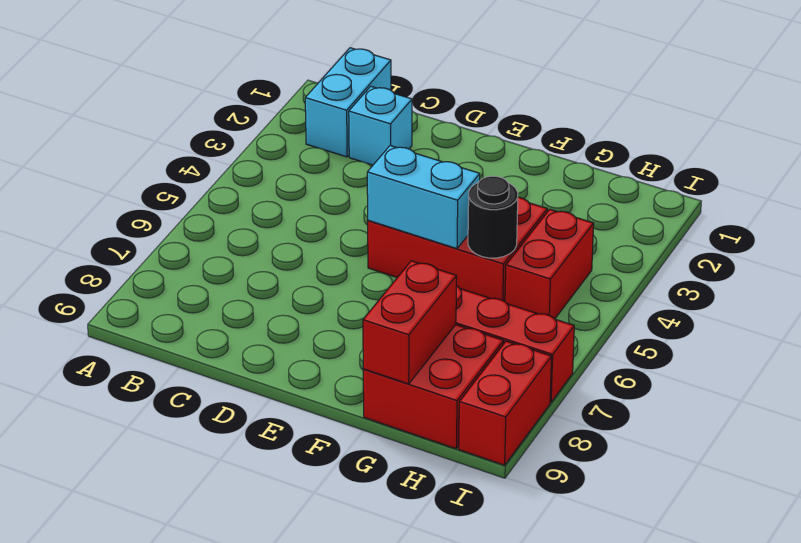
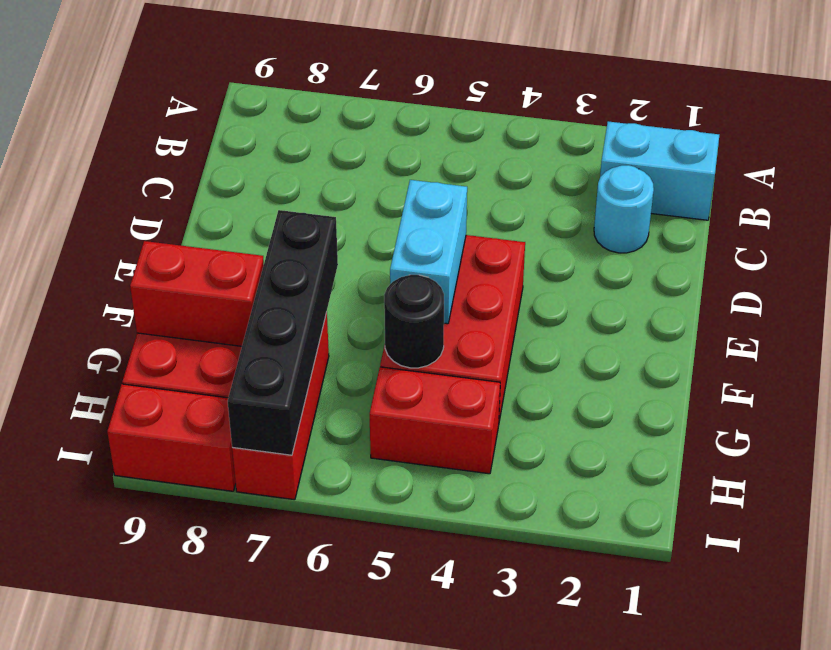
cyan 1x1 brick [349,86,412,165] -> cyan 1x1 round brick [594,165,654,253]
none -> black 1x4 brick [228,210,338,455]

